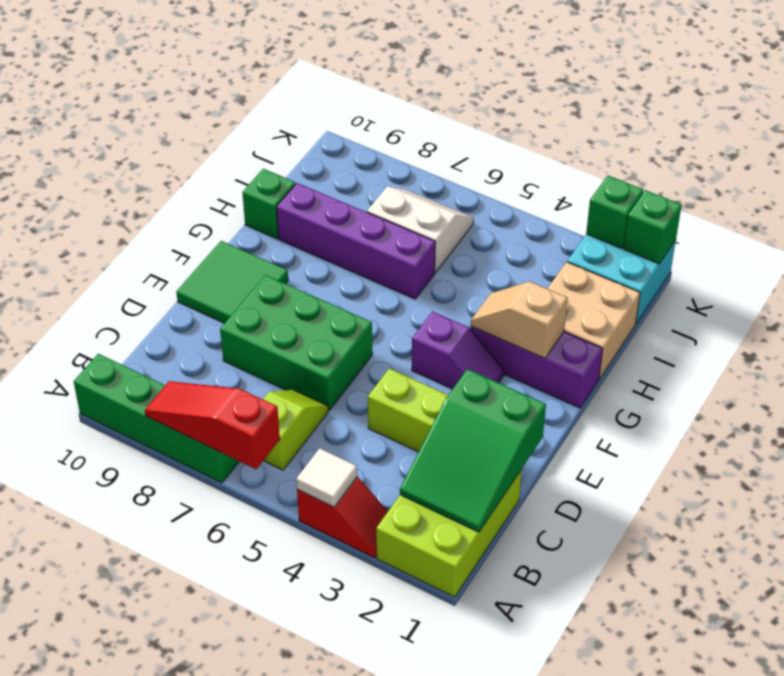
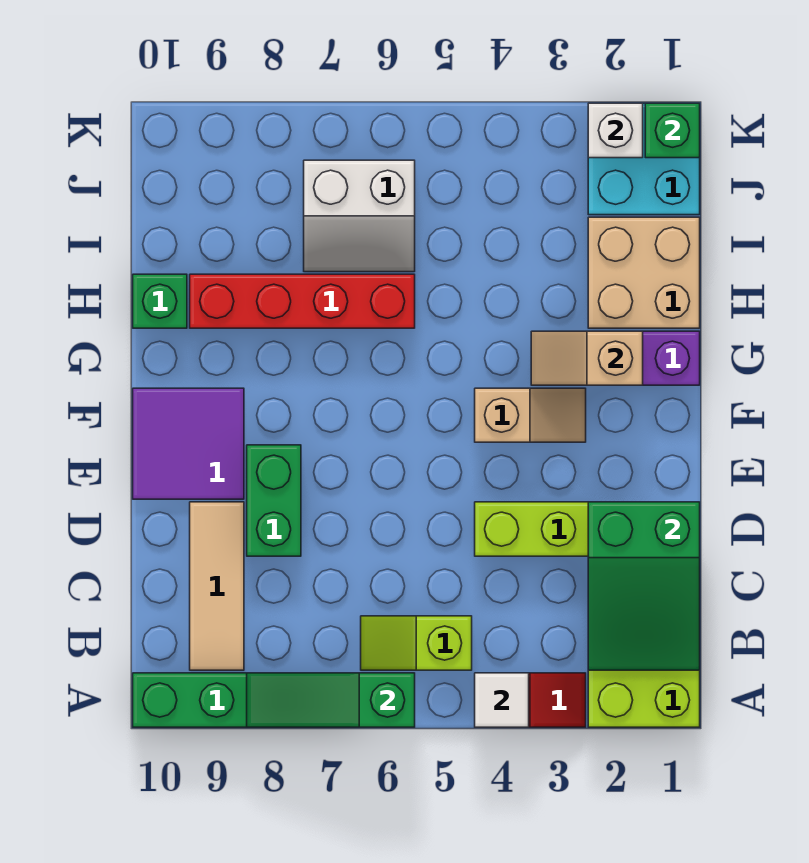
red 1x3 slope [145,381,280,469] -> green 1x3 slope [247,673,415,727]
lime 1x2 slope [263,390,328,470] -> lime 1x2 slope turned to [361,616,472,670]
none -> tan 1x3 tile [190,502,244,670]
green 2x3 brick [220,275,372,410] -> green 1x2 brick [247,445,301,556]
green 2x2 tile [176,241,288,323] -> purple 2x2 tile [133,388,244,499]
purple 1x2 slope [412,312,504,389] -> tan 1x2 slope [475,388,586,442]
purple 1x4 brick [276,183,435,299] -> red 1x4 brick [190,274,415,328]
white 2x2 slope [367,187,474,273] -> white 2x2 slope turned to [304,160,415,272]
green 1x1 brick [586,176,643,248] -> white 1x1 brick [588,103,643,158]

